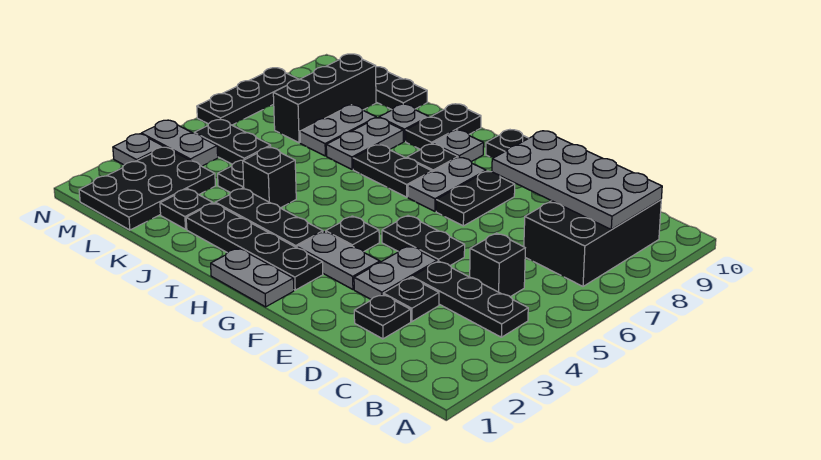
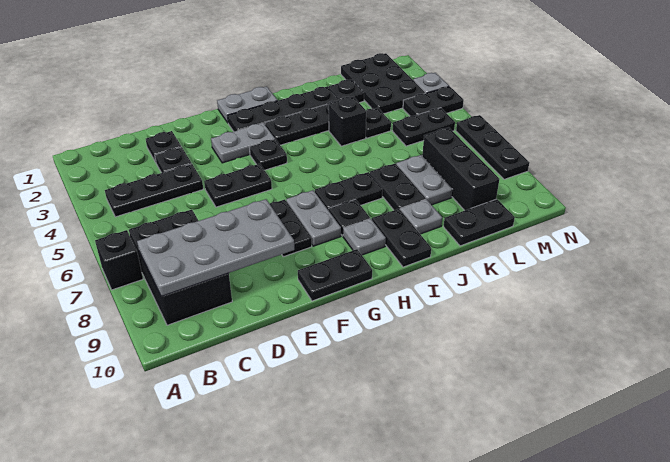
black 1x1 brick [470,233,525,297] -> black 1x1 brick moved to [95,230,143,290]
grey 1x2 plate [354,246,437,299] -> none
grey 1x2 plate [326,118,403,169] -> black 1x2 plate [370,164,426,210]
grey 1x2 plate [141,120,218,166] -> black 1x2 plate [403,86,464,116]

